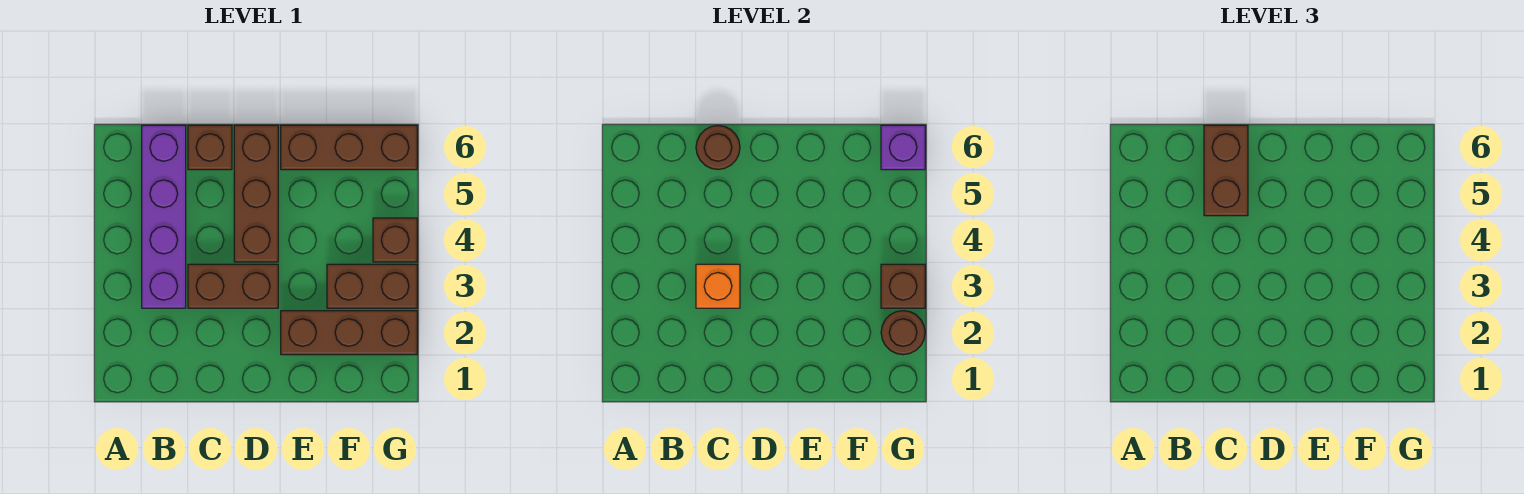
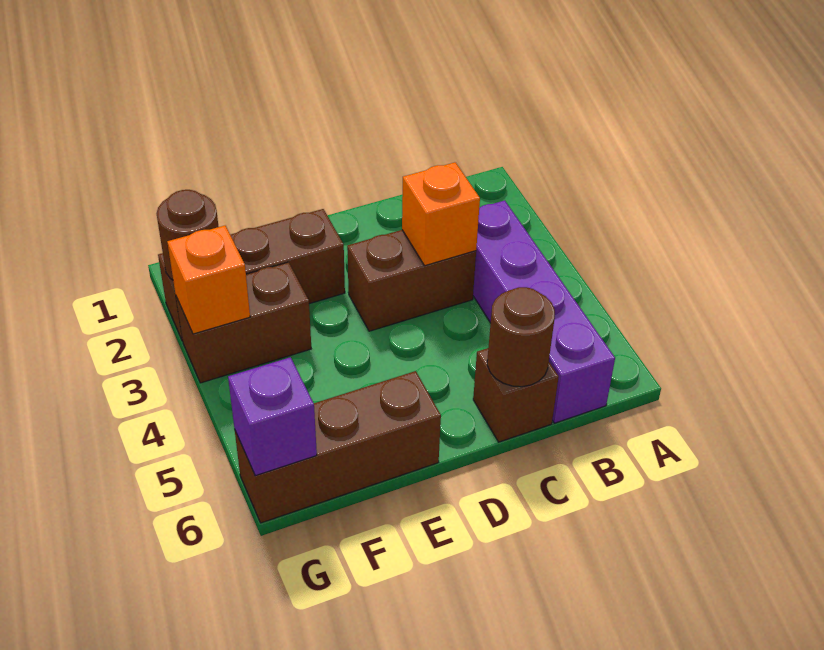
brown 1x2 brick [1204,125,1248,216] -> none
brown 1x3 brick [234,125,278,262] -> none
brown 1x1 brick [881,264,925,308] -> orange 1x1 brick [167,226,250,334]
brown 1x1 brick [373,218,417,262] -> none

